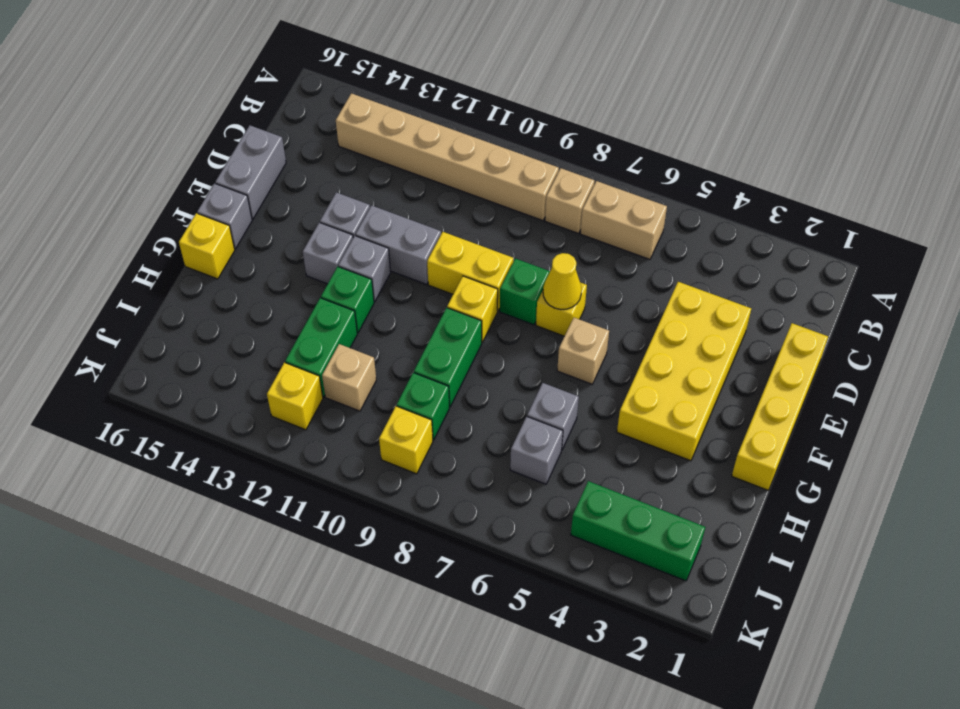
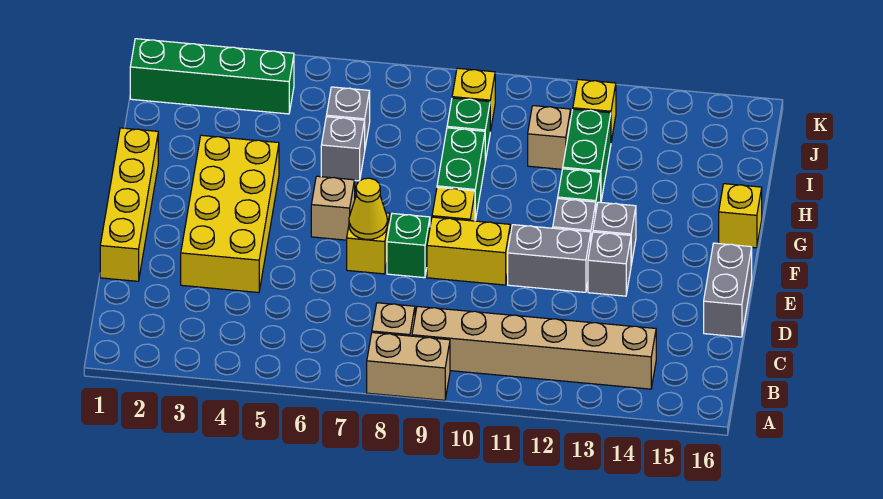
tan 1x2 brick [580,181,667,259] -> tan 1x2 brick moved to [367,333,450,400]
grey 1x1 brick [197,183,252,249] -> none
green 1x3 brick [571,481,705,581] -> green 1x4 brick [130,39,294,114]

